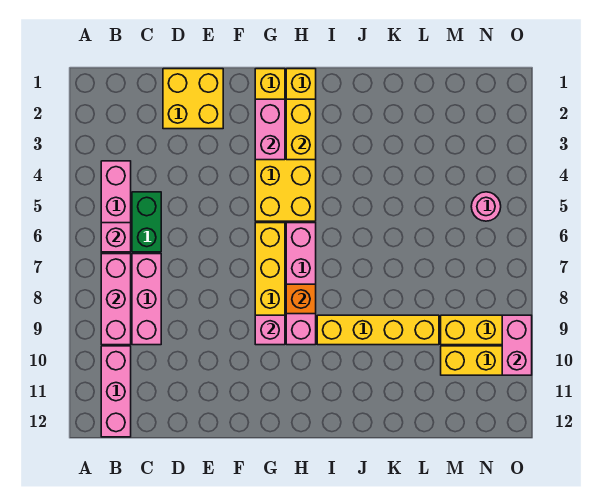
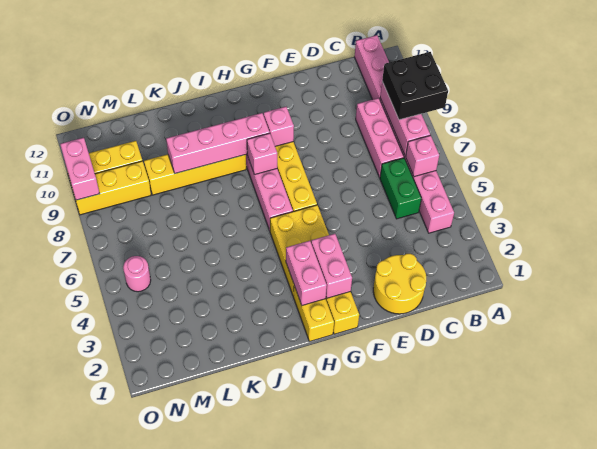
none -> black 2x2 brick [382,52,448,120]
yellow 2x2 brick [163,69,223,129] -> yellow 2x2 round brick [373,254,426,314]
yellow 1x2 brick [286,99,316,160] -> pink 1x2 brick [286,241,327,305]
orange 1x1 brick [286,284,316,314] -> pink 1x1 brick [247,133,277,175]
none -> pink 1x4 brick [166,113,270,173]

